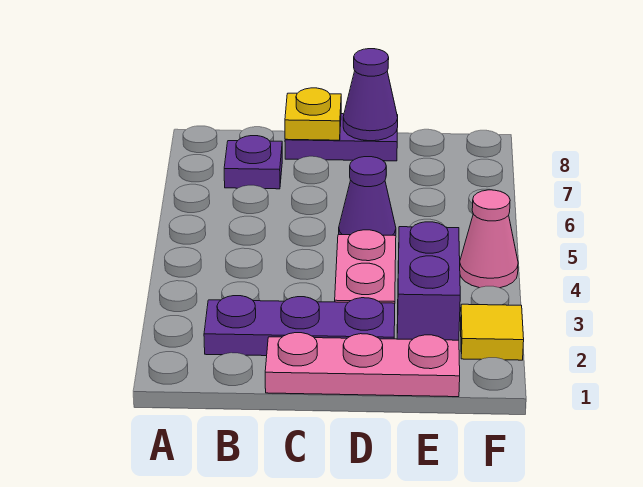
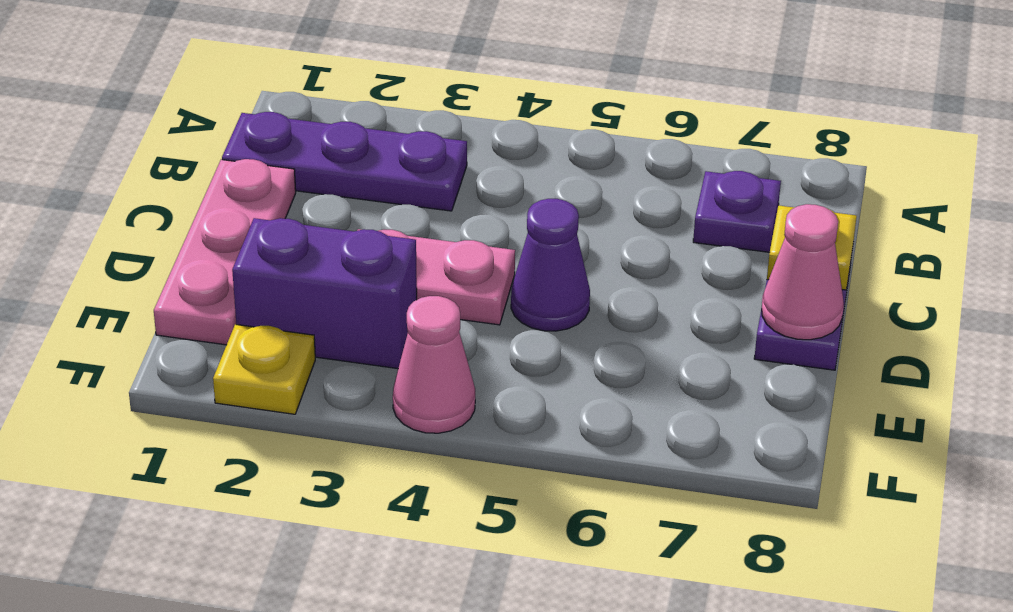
purple 1x3 plate [204,296,395,356] -> purple 1x3 plate turned to [222,112,467,211]
purple 1x1 cone [343,49,398,141] -> pink 1x1 cone [762,204,844,340]
yellow 1x1 tile [461,304,524,360] -> yellow 1x1 plate [213,324,315,414]

